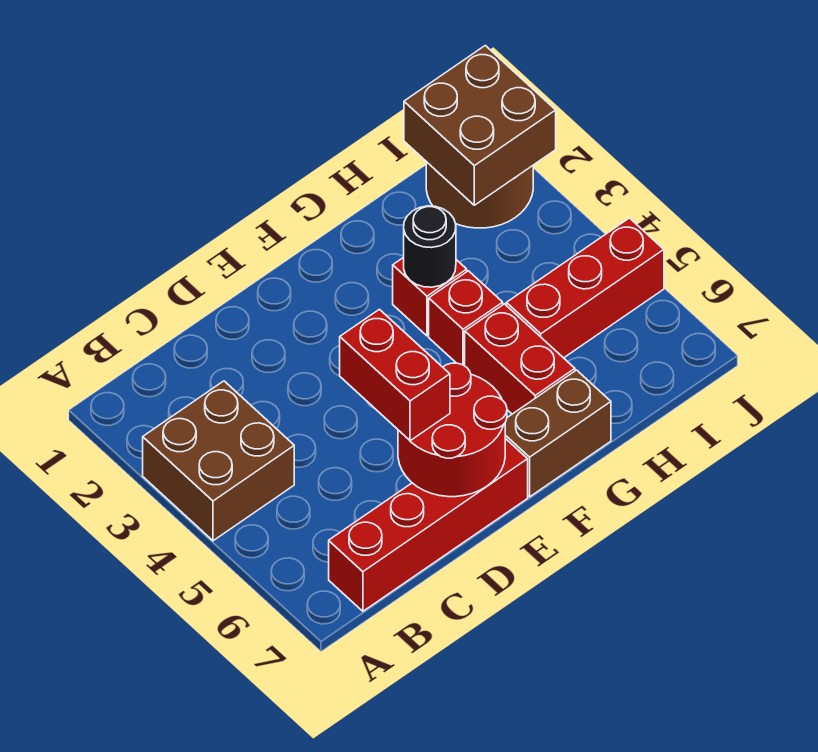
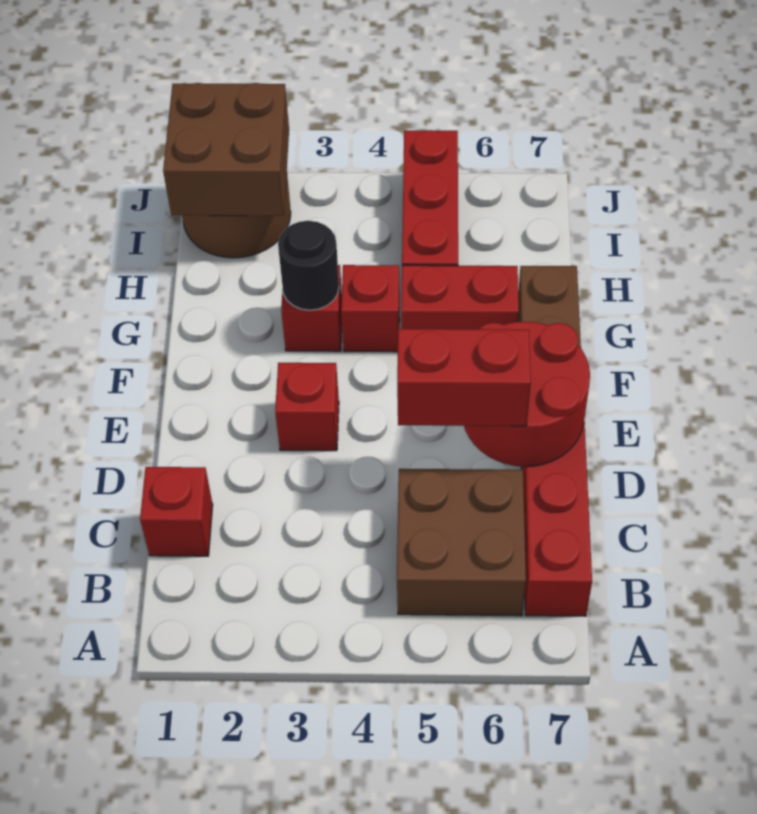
brown 2x2 brick [143,381,294,541] -> brown 2x2 brick moved to [397,469,526,616]
none -> red 1x1 brick [140,467,213,556]
none -> red 1x1 brick [275,363,339,451]

